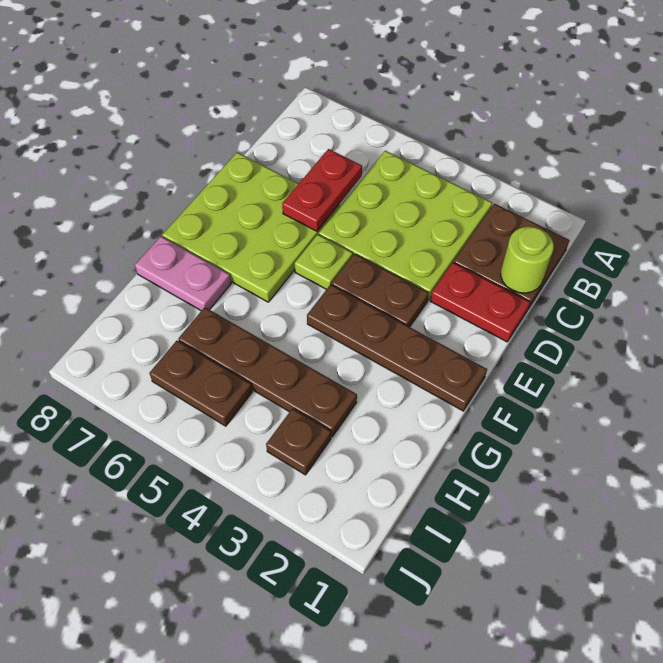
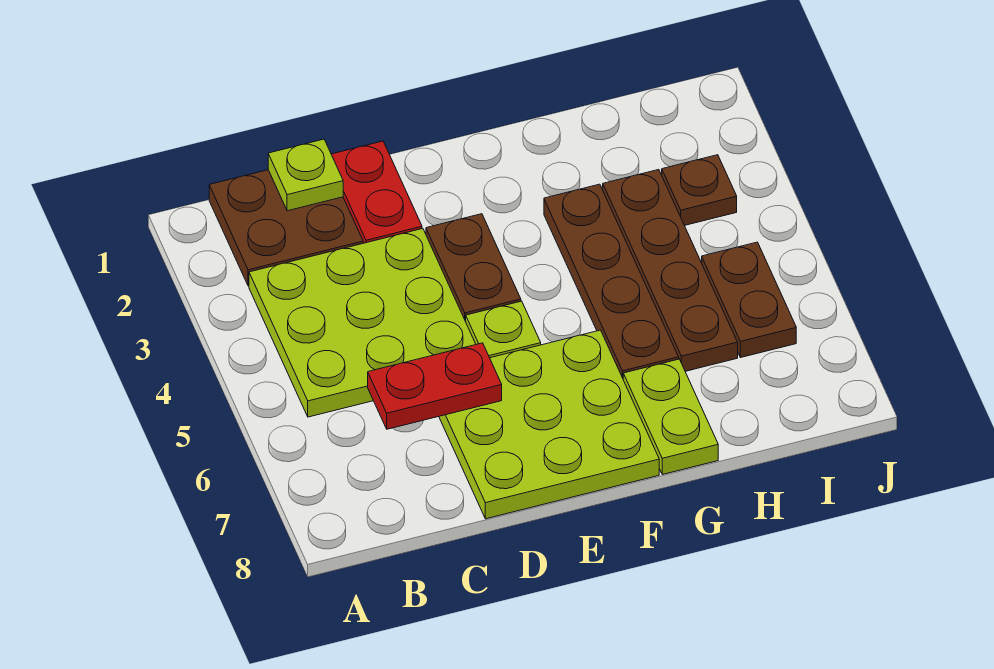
lime 1x1 round brick [501,226,554,293] -> lime 1x1 plate [268,139,343,211]
brown 1x4 plate [307,285,487,411] -> brown 1x4 plate moved to [544,184,679,378]
pink 1x2 plate [135,236,231,311] -> lime 1x2 plate [623,359,718,474]

